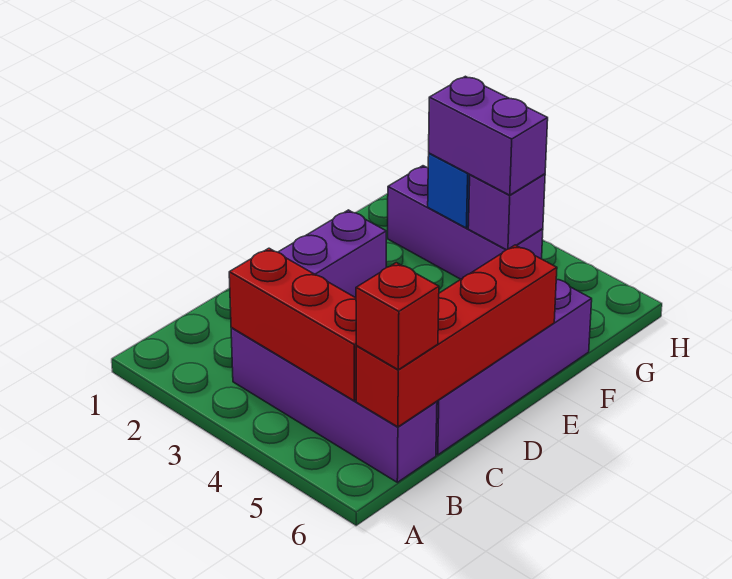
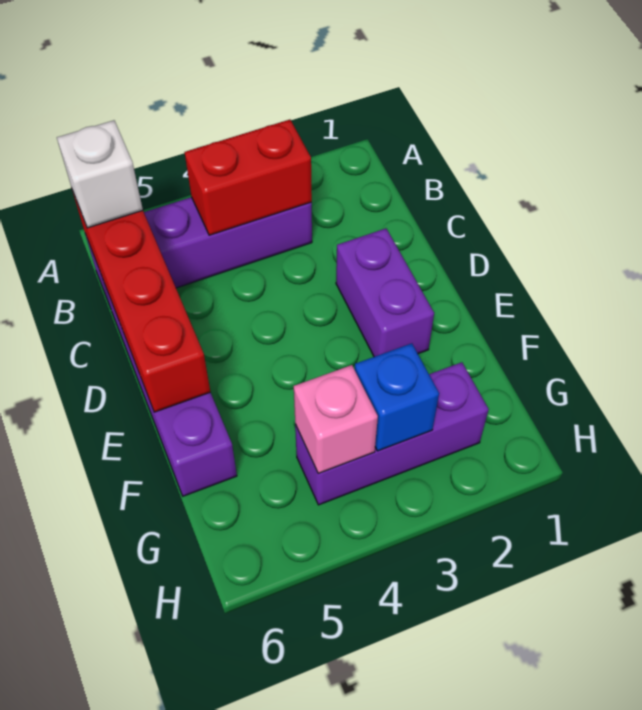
red 1x3 brick [229,248,357,401] -> red 1x2 brick [185,120,312,235]
red 1x1 brick [356,263,439,370] -> white 1x1 brick [57,120,143,228]
purple 1x2 brick [429,76,548,195] -> none
purple 1x1 brick [468,174,545,250] -> pink 1x1 brick [294,365,378,474]

